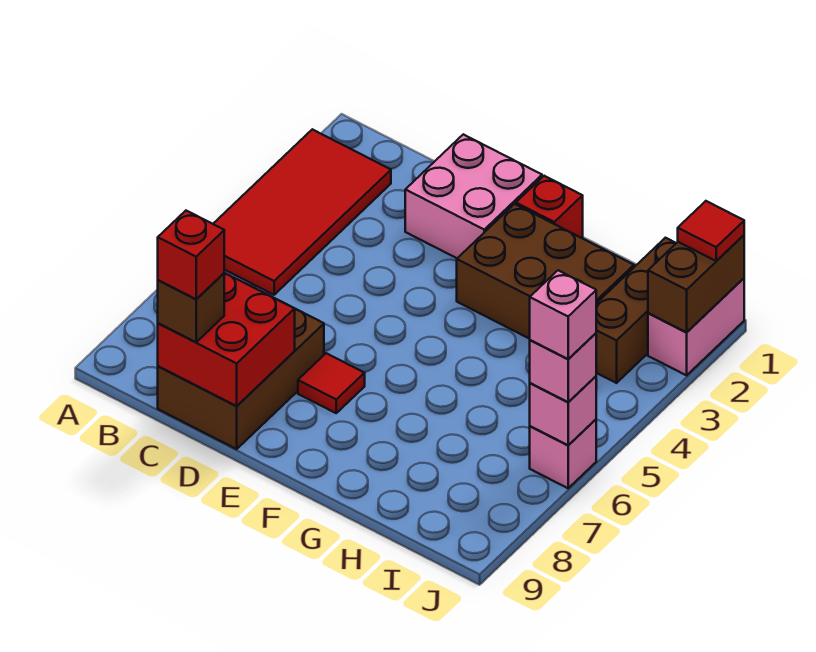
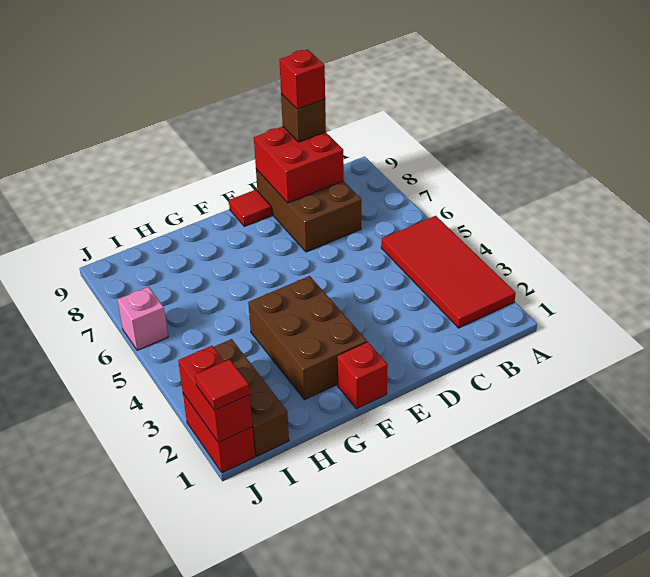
pink 2x2 brick [405,134,542,258] -> none
red 1x1 tile [298,353,365,413] -> red 1x1 tile moved to [229,190,271,227]
brown 2x3 brick [457,204,634,339] -> brown 2x3 brick turned to [248,276,367,400]
pink 1x2 brick [648,278,744,375] -> red 1x2 brick [183,393,255,473]
brown 1x2 brick [648,235,744,332] -> red 1x2 brick [178,346,252,443]
pink 1x1 brick [530,376,596,445] -> none
pink 1x1 brick [530,333,596,402] -> none
pink 1x1 brick [530,270,596,359] -> none

